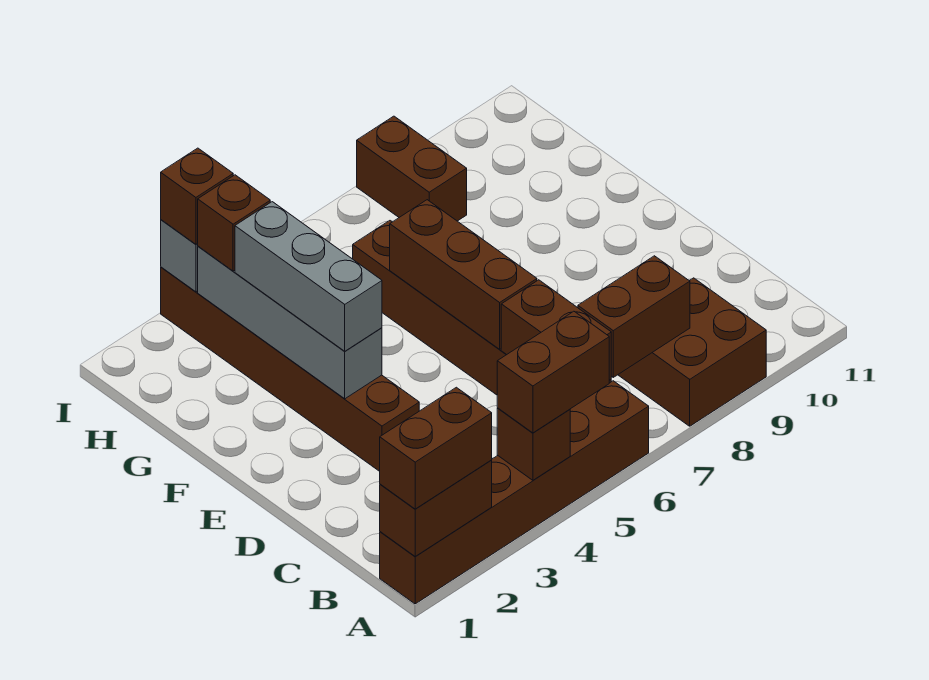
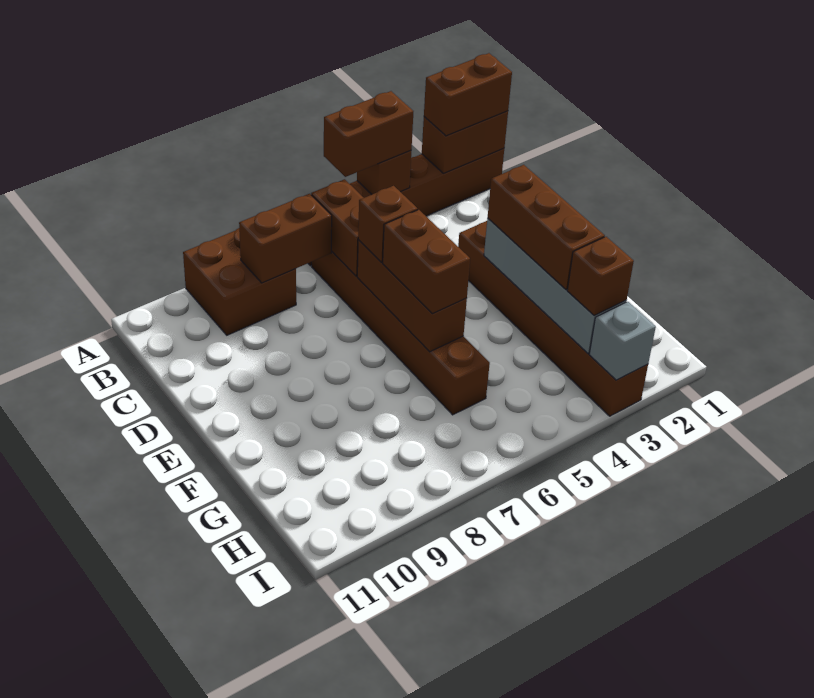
grey 1x3 brick [235,202,382,351] -> brown 1x3 brick [488,165,605,290]
brown 1x2 brick [357,116,467,221] -> brown 1x2 brick moved to [383,210,470,314]
brown 1x1 brick [161,148,233,244] -> brown 1x1 brick moved to [358,186,418,262]

